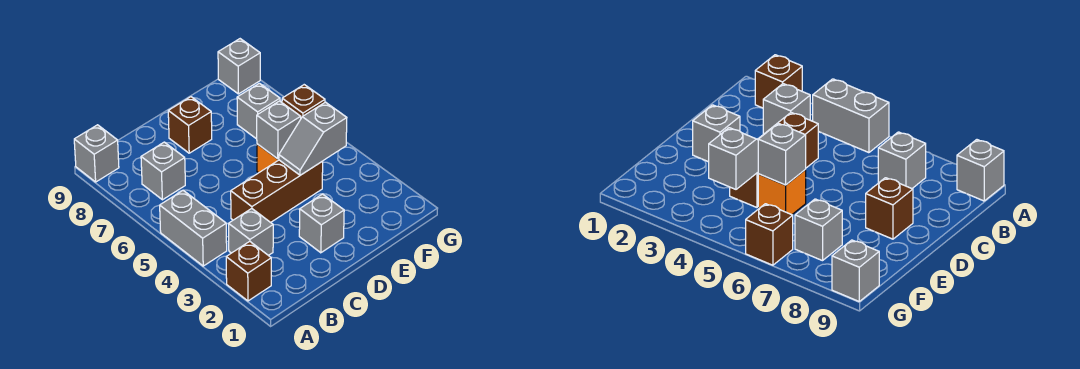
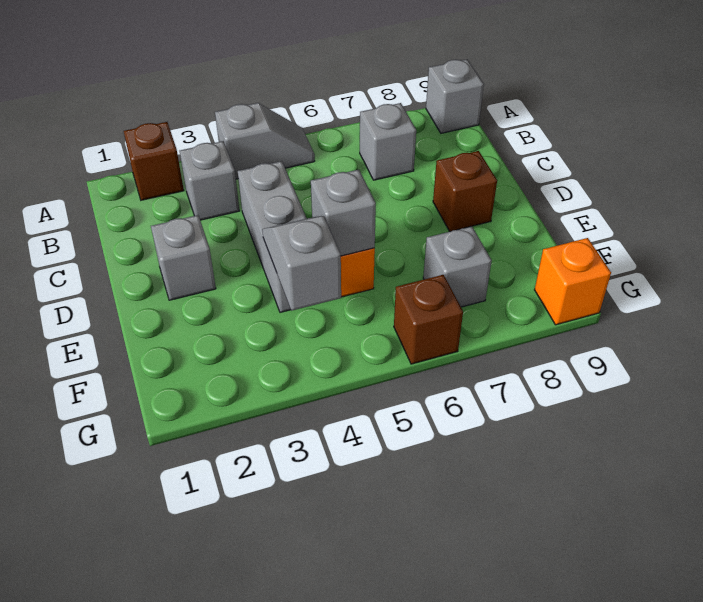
grey 1x2 brick [160,190,227,266] -> grey 1x2 slope [215,103,315,179]
brown 1x3 brick [231,160,323,222] -> grey 1x3 brick [238,161,307,312]
grey 1x1 brick [218,39,260,94] -> orange 1x1 brick [535,238,611,325]

